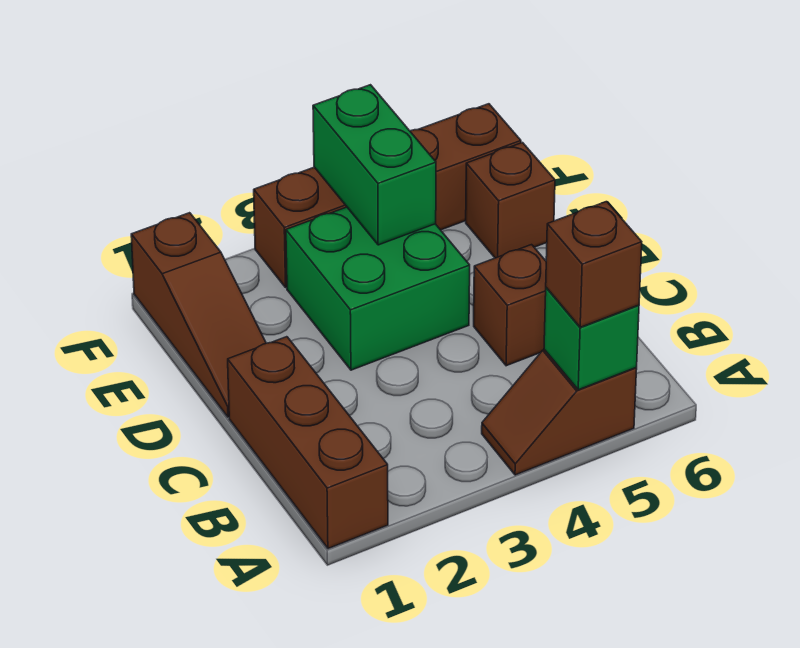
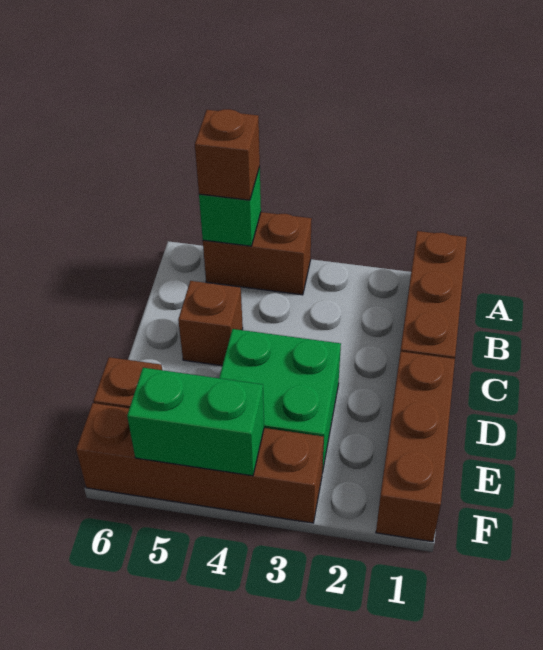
brown 1x2 slope [482,350,637,475] -> brown 1x2 brick [203,212,312,295]
brown 1x3 slope [131,213,266,417] -> brown 1x3 brick [376,351,455,542]
green 1x2 brick [313,85,436,245] -> green 1x2 brick turned to [127,368,264,476]

